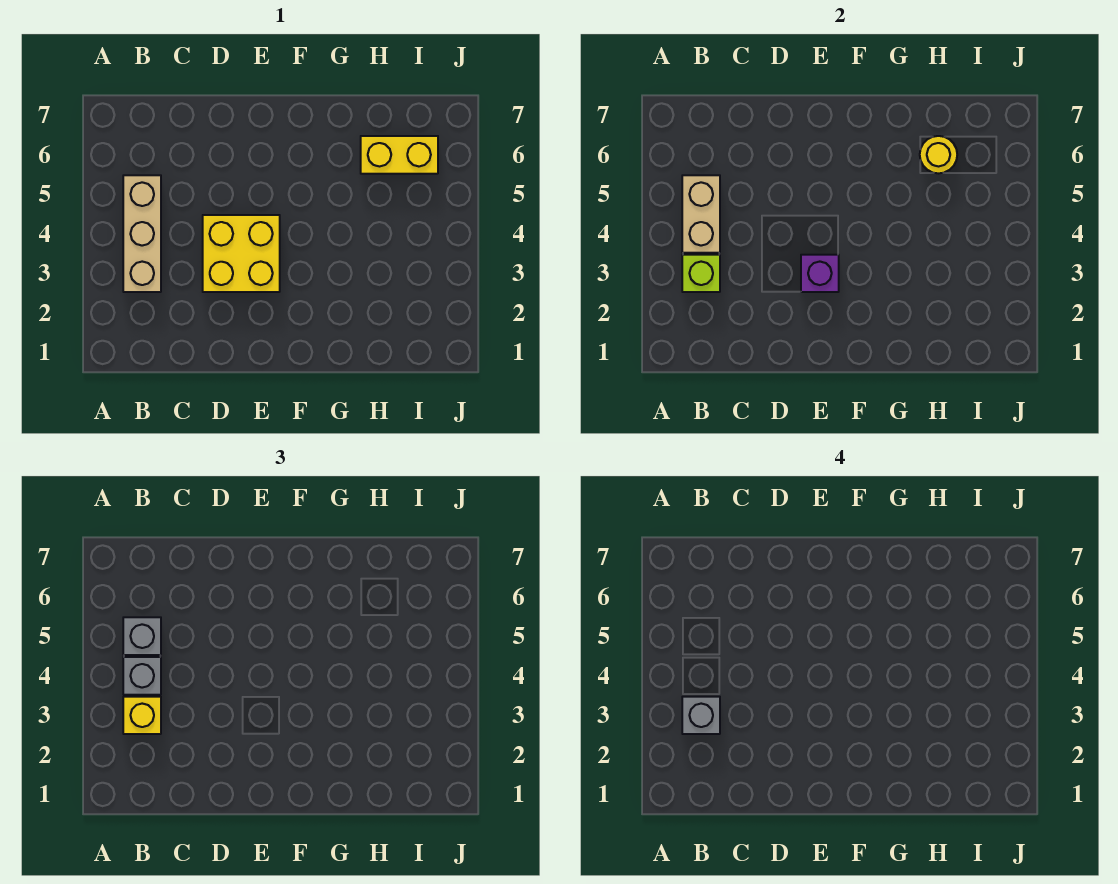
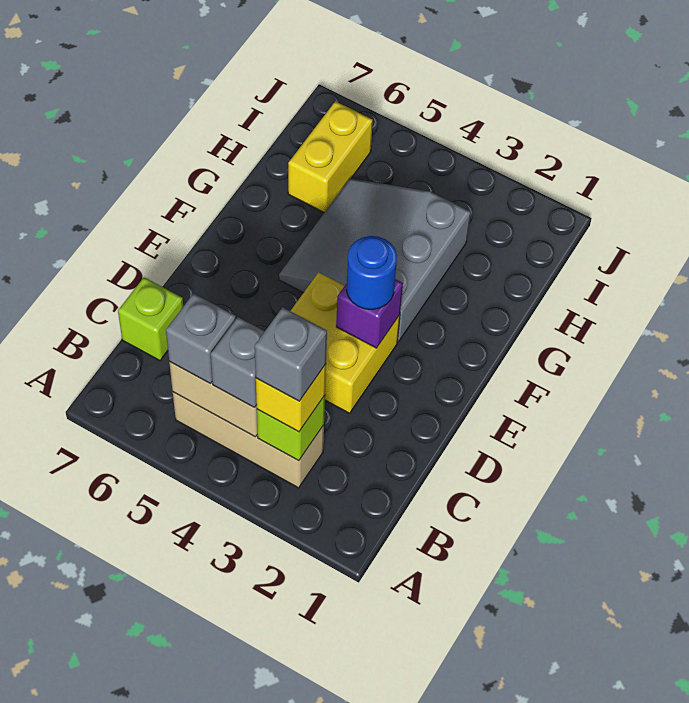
none -> lime 1x1 brick [118,277,183,361]
none -> blue 1x1 round brick [346,236,397,309]
none -> grey 3x3 slope [279,178,471,342]
yellow 1x1 round brick [920,136,957,173] -> none

